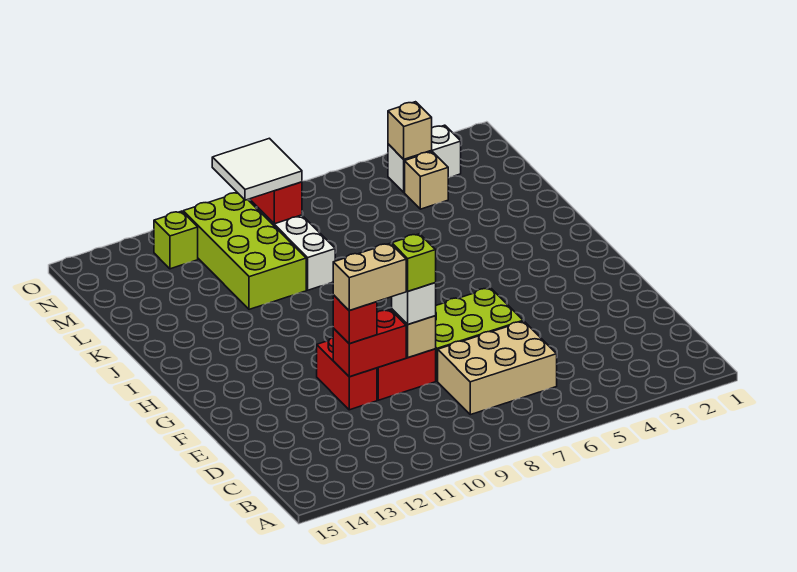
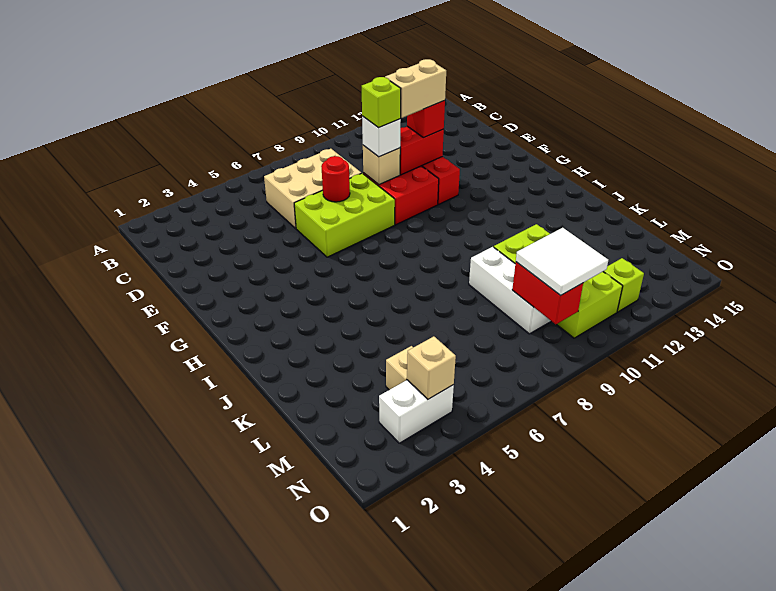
none -> red 1x1 round brick [321,156,350,202]

